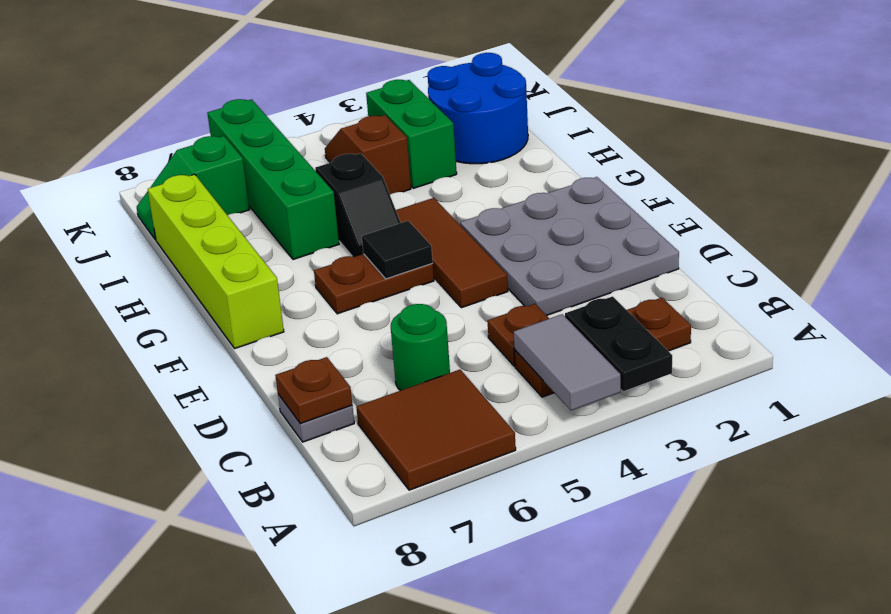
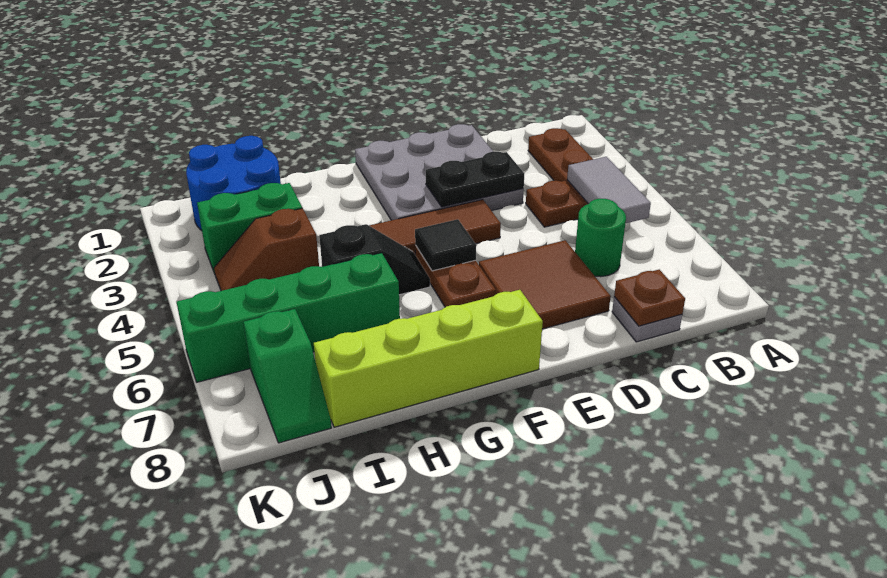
black 1x2 plate [565,296,672,391] -> black 1x2 plate moved to [426,152,524,207]
grey 1x2 tile [514,314,621,411] -> grey 1x2 tile turned to [567,157,651,223]
brown 2x2 tile [356,370,516,490] -> brown 2x2 tile moved to [479,240,611,329]

